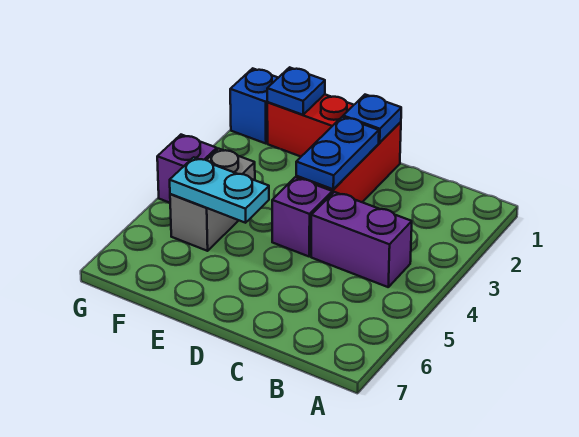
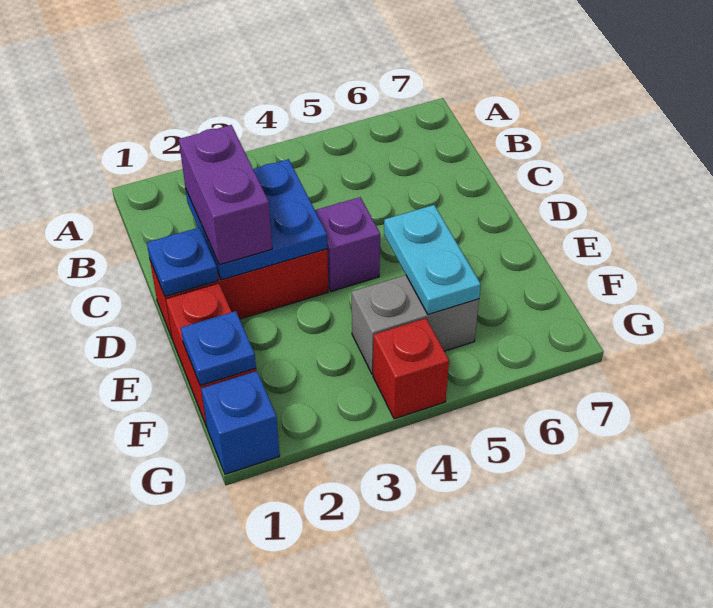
purple 1x2 brick [311,192,412,287] -> purple 1x2 brick moved to [179,125,272,265]
blue 1x2 plate [296,117,379,189] -> blue 2x2 plate [186,159,327,280]
purple 1x1 brick [157,135,217,203] -> red 1x1 brick [373,318,449,419]

